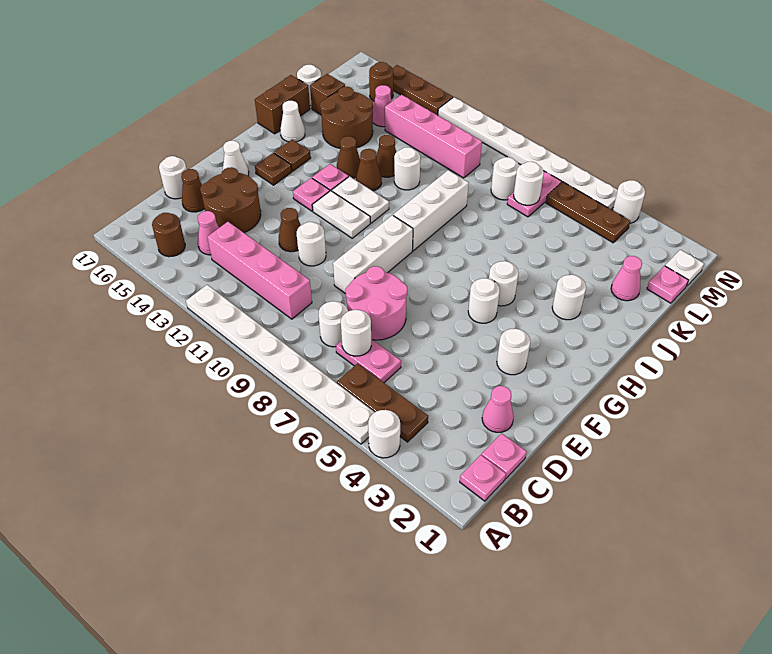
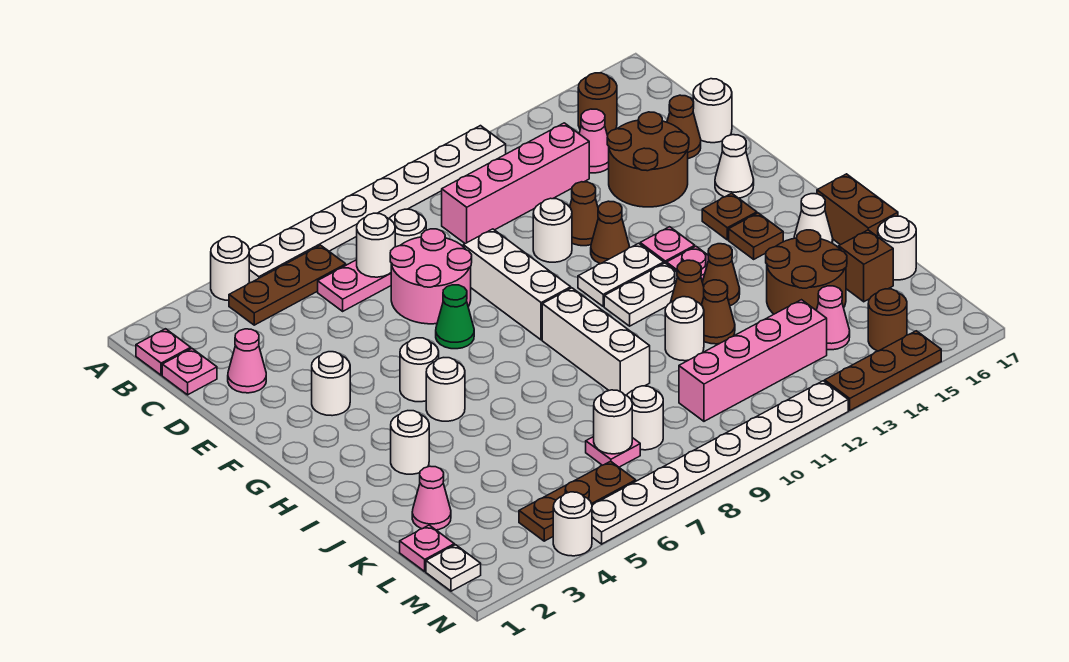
none -> green 1x1 cone [436,285,474,349]
none -> brown 1x1 cone [591,201,629,264]
pink 1x2 plate [507,171,561,217] -> pink 1x1 plate [586,437,640,467]

